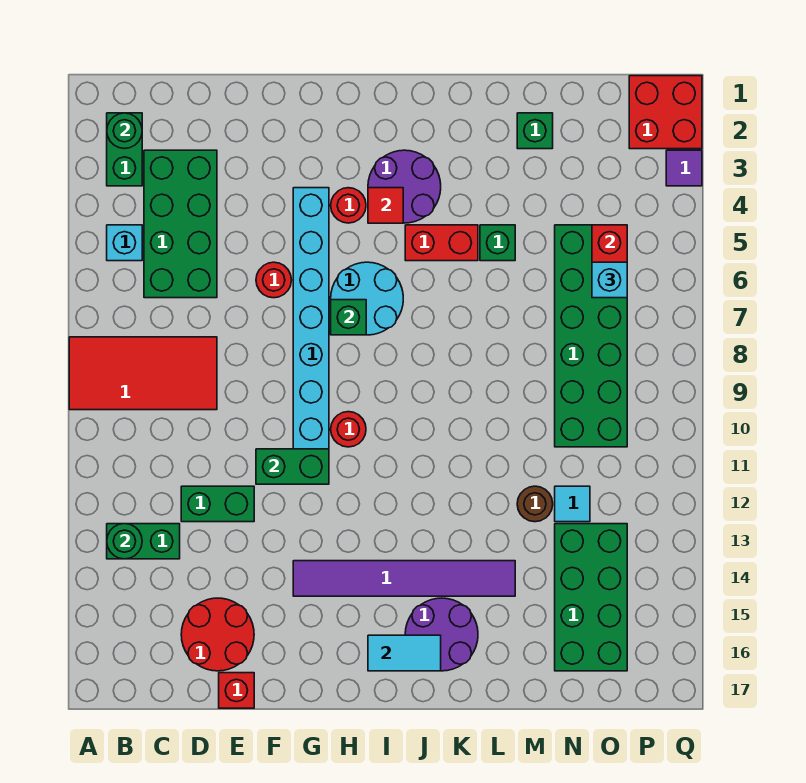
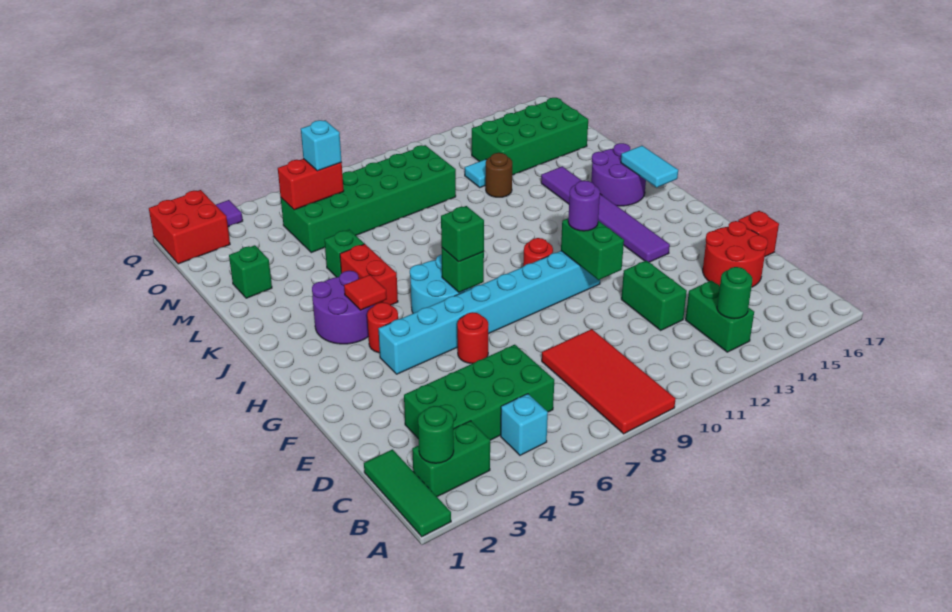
none -> green 1x3 tile [364,449,451,537]
none -> purple 1x1 round brick [568,181,600,231]
none -> green 1x1 brick [441,206,484,262]

